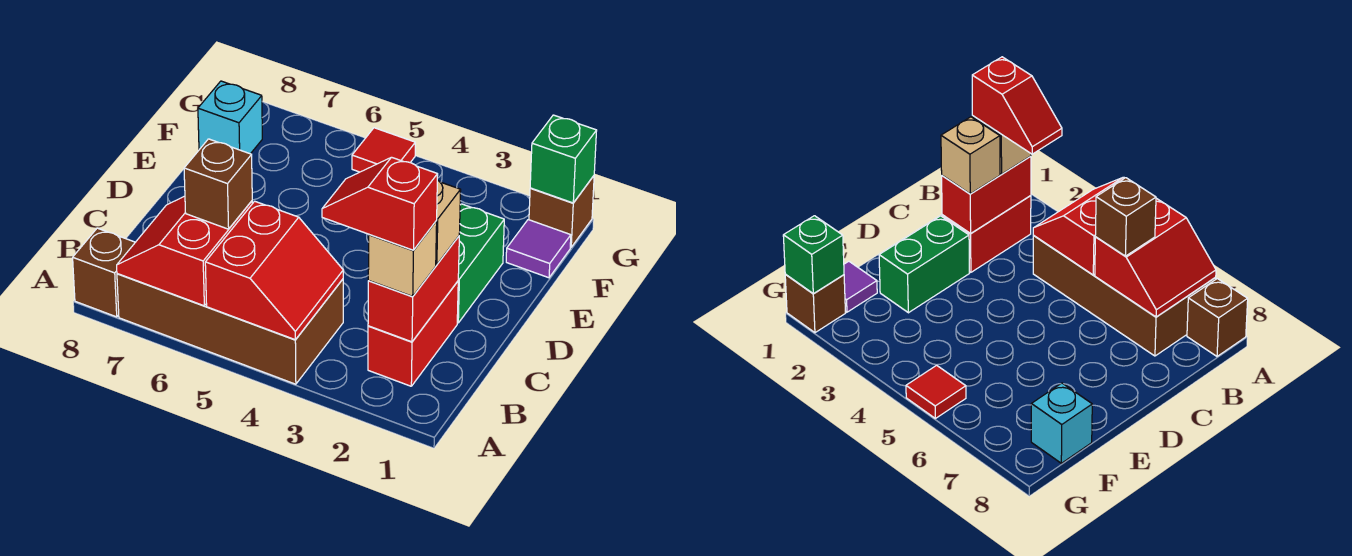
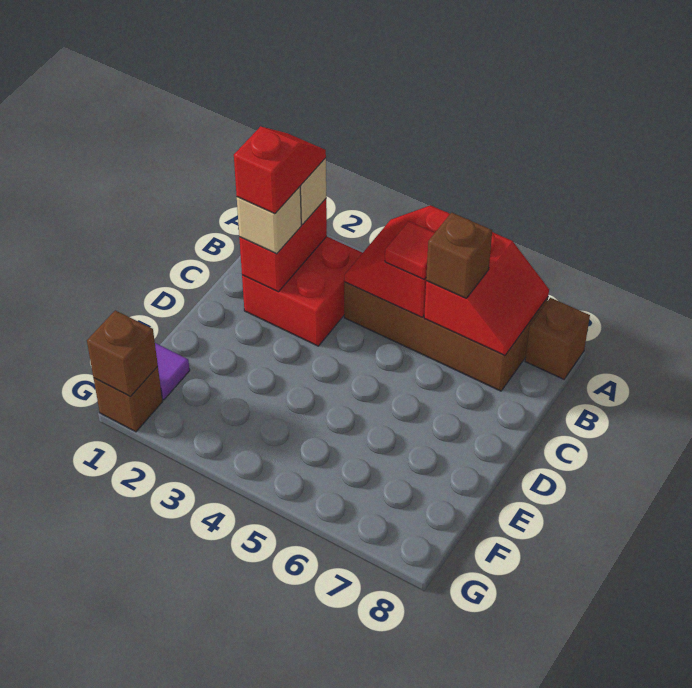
red 1x2 brick [368,281,458,386] -> red 2x2 brick [242,236,362,346]
red 1x2 slope [322,157,438,250] -> red 1x2 slope turned to [234,126,326,214]
green 1x2 brick [457,204,504,323] -> none
cyan 1x1 brick [198,81,262,154] -> none
green 1x1 brick [530,115,597,203] -> brown 1x1 brick [87,310,158,397]
red 1x1 tile [352,128,415,172] -> red 1x1 tile moved to [385,221,434,279]

